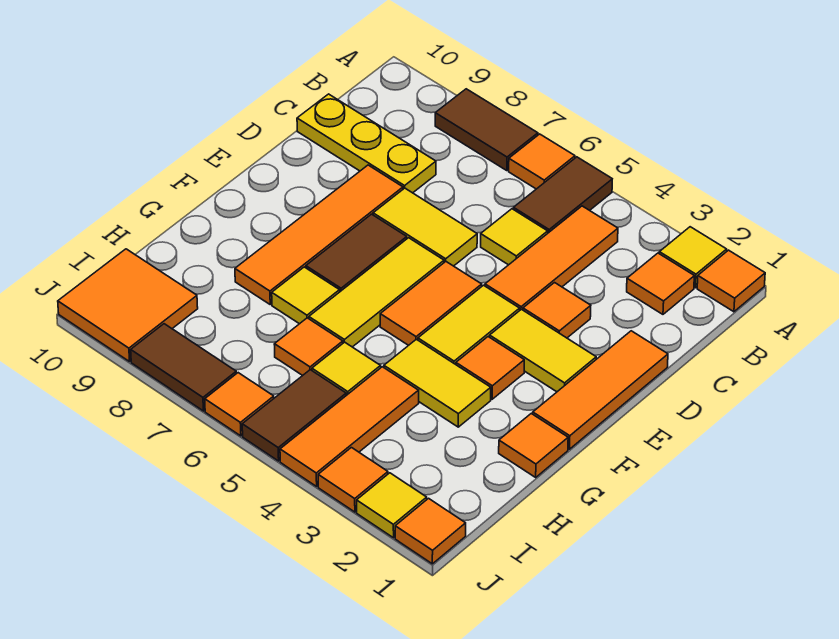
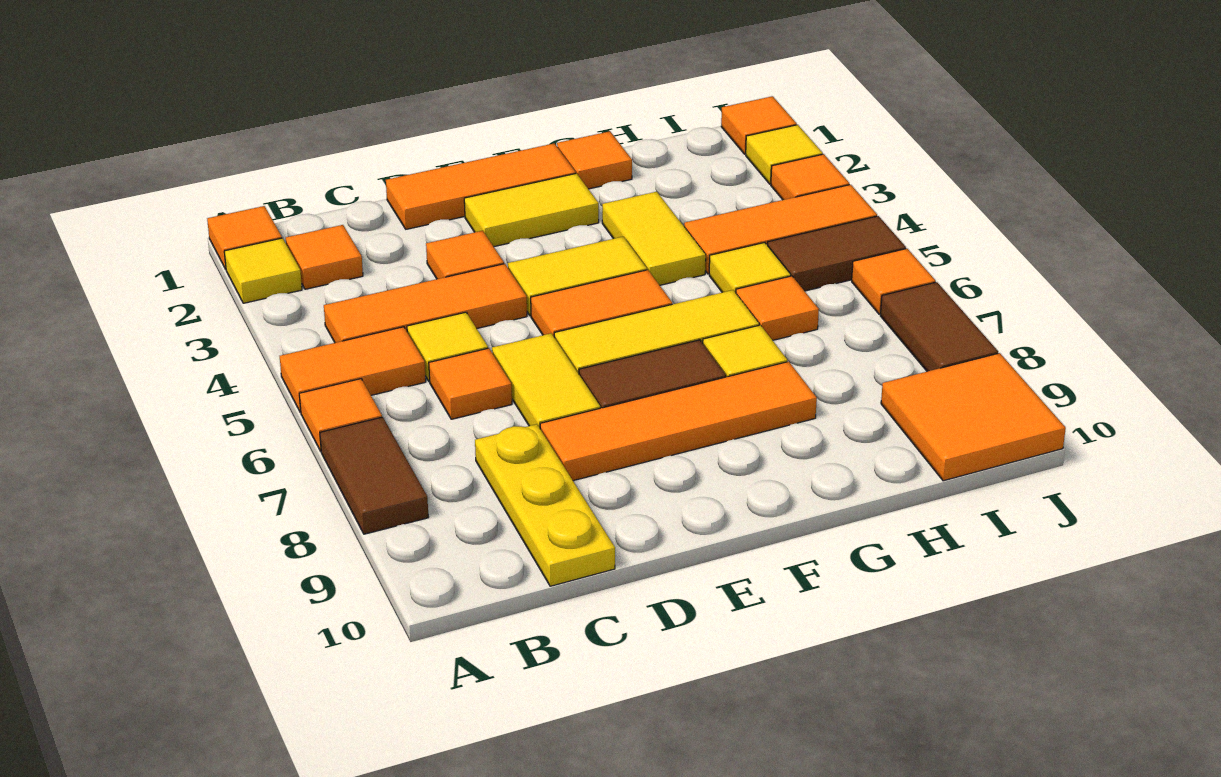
brown 1x2 tile [513,157,612,233] -> orange 1x2 tile [280,327,426,412]
yellow 1x2 tile [490,309,596,392] -> yellow 1x2 tile turned to [464,173,599,247]
orange 1x1 tile [456,337,524,399] -> orange 1x1 tile moved to [429,348,512,419]

